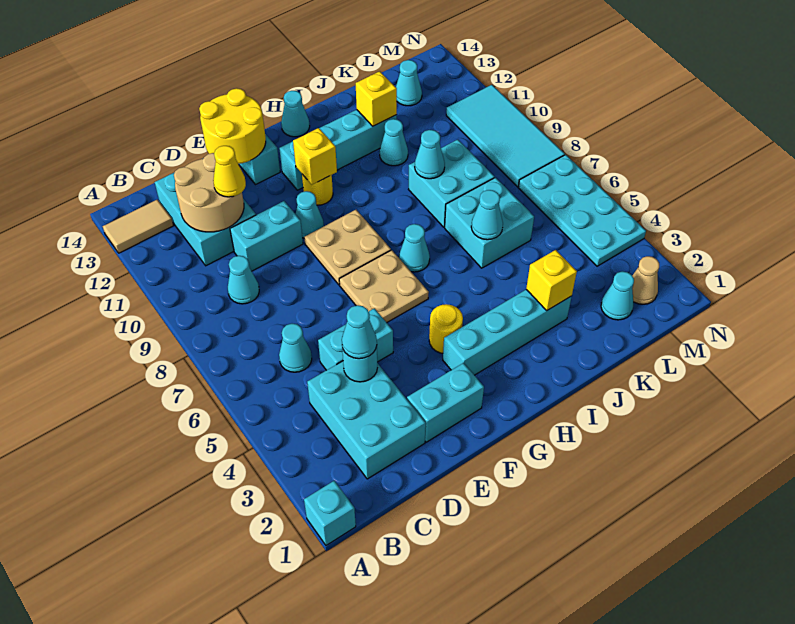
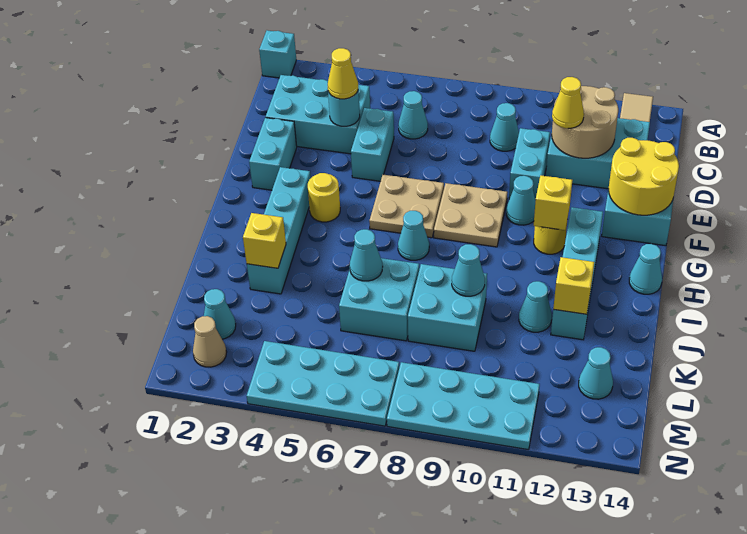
cyan 1x1 cone [342,305,377,359] -> yellow 1x1 cone [328,48,358,99]
cyan 2x4 tile [446,85,565,187] -> cyan 2x4 plate [387,362,540,450]

